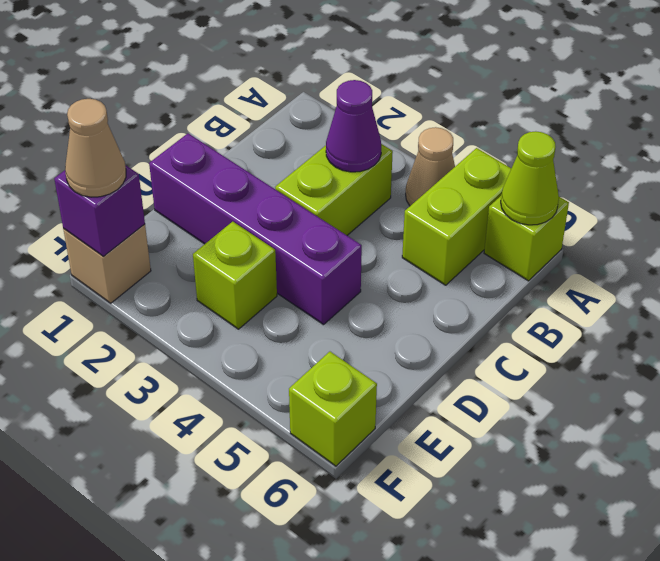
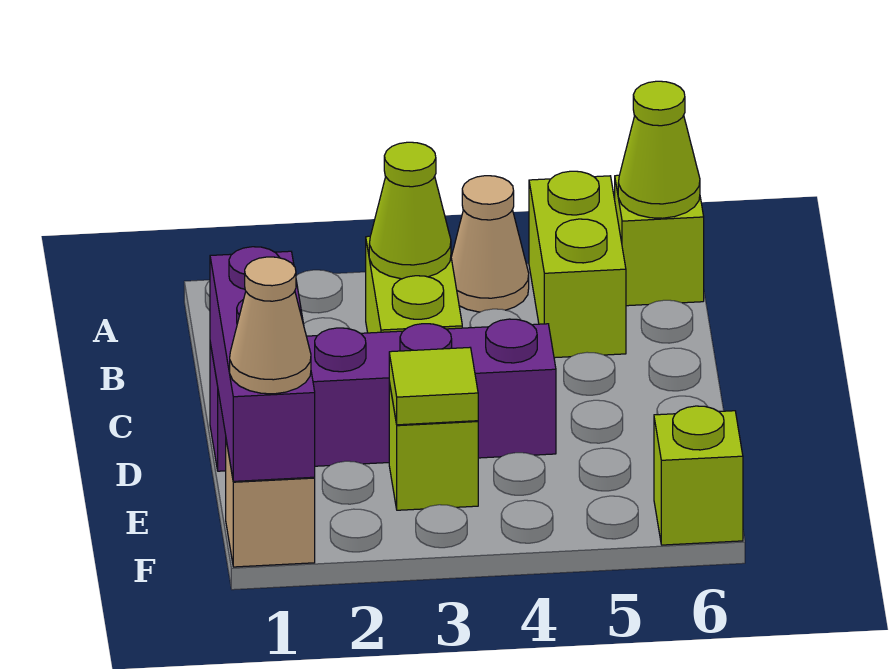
purple 1x1 cone [326,80,382,172] -> lime 1x1 cone [369,142,451,279]
none -> lime 1x1 tile [389,348,478,425]
purple 1x1 brick [54,165,145,256] -> purple 1x3 brick [210,247,315,481]

